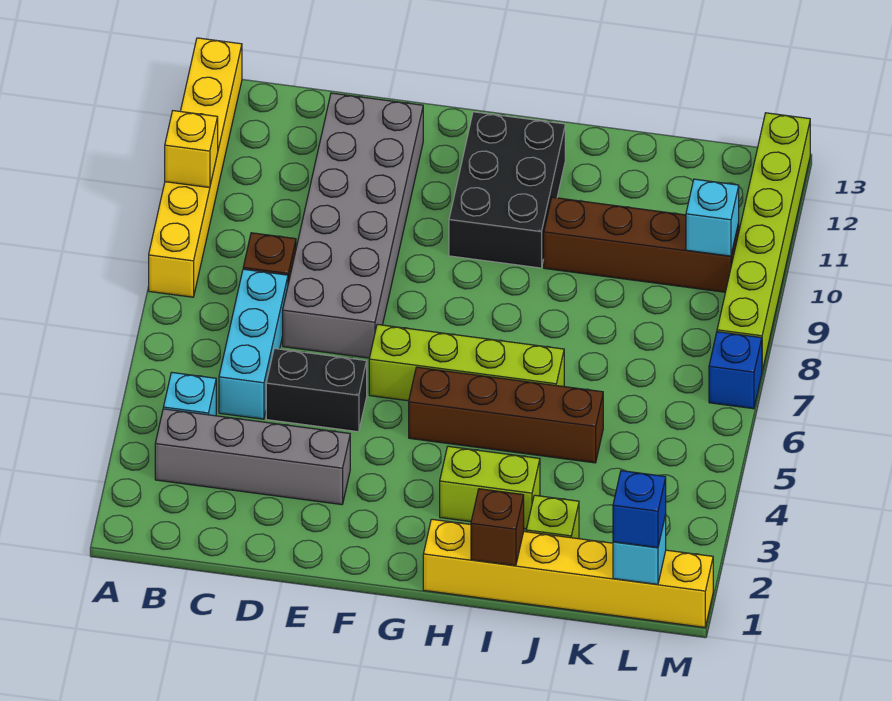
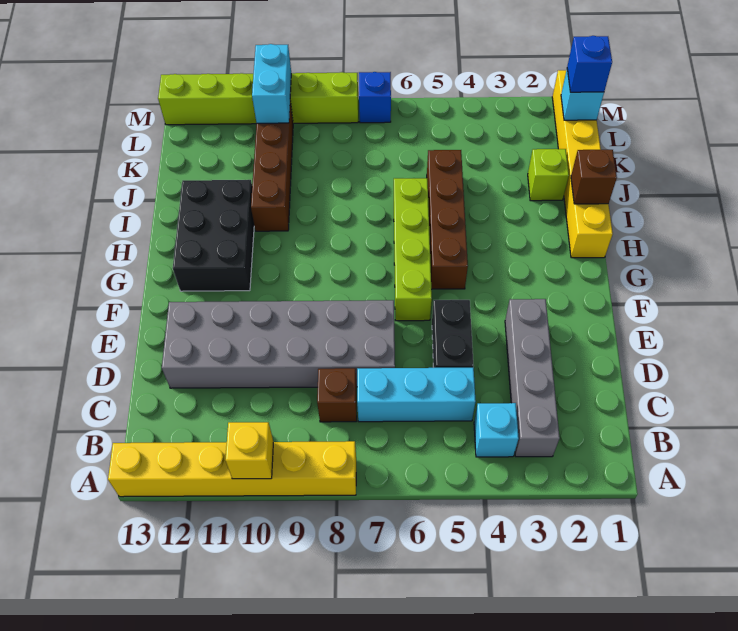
black 2x3 brick [449,112,565,268] -> black 2x3 brick turned to [173,180,254,291]
lime 1x2 brick [440,446,540,529] -> none
cyan 1x1 brick [686,179,739,256] -> cyan 1x2 brick [252,44,291,123]

